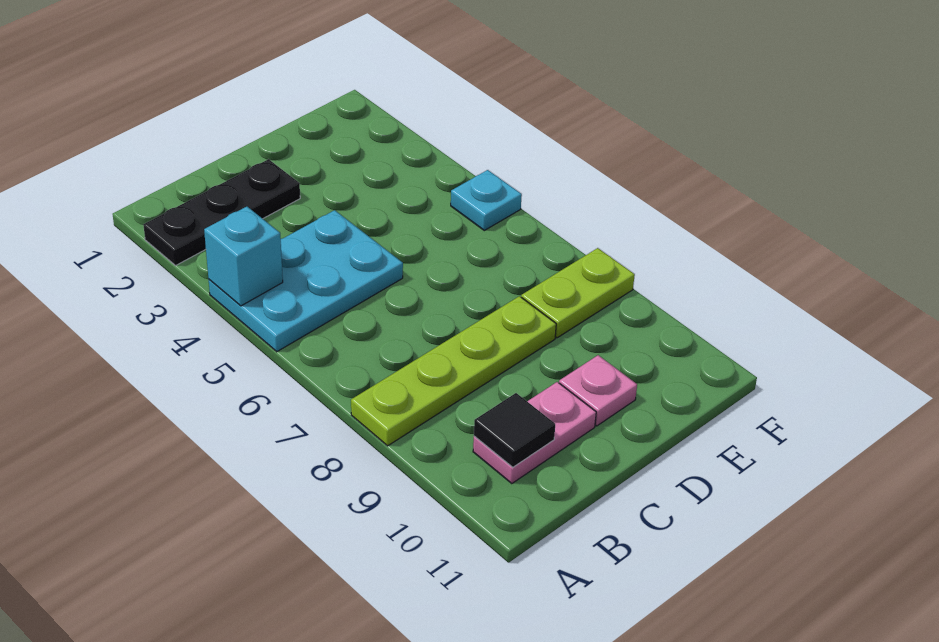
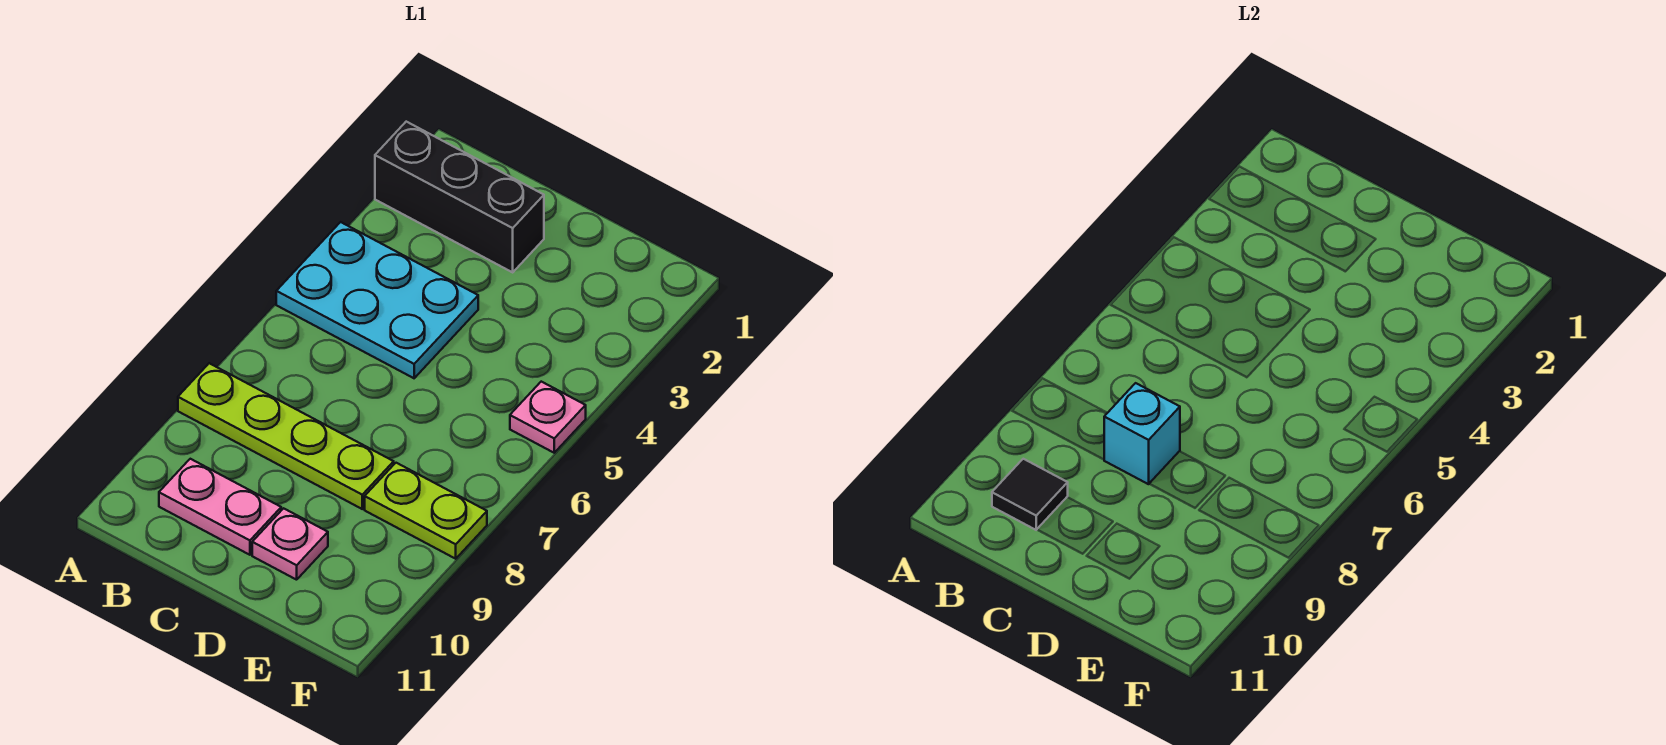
black 1x3 plate [143,159,300,266] -> black 1x3 brick [375,122,544,272]
cyan 1x1 brick [204,207,283,306] -> cyan 1x1 brick moved to [1104,383,1180,484]
cyan 1x1 plate [451,170,522,230] -> pink 1x1 plate [510,382,586,453]

